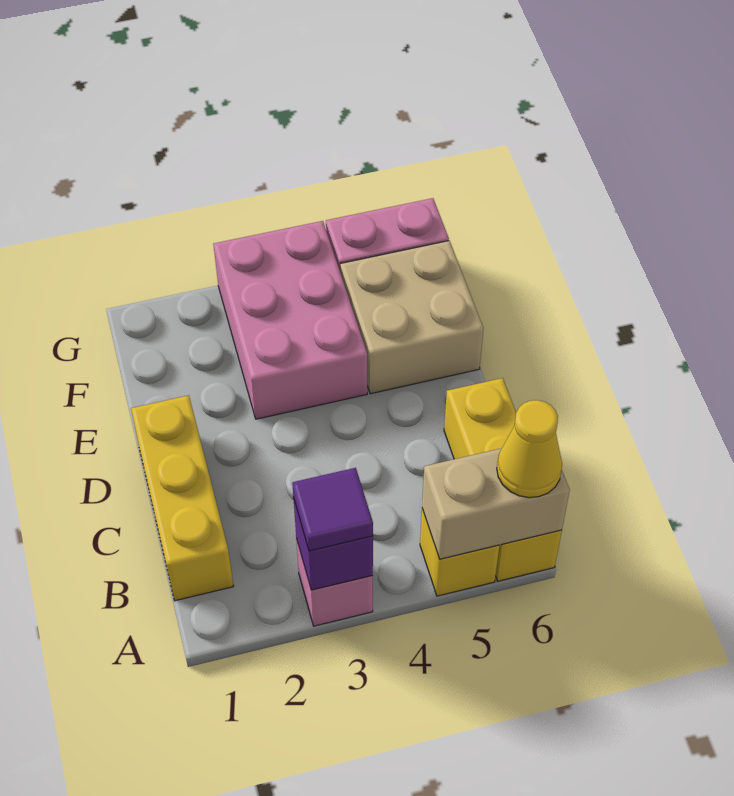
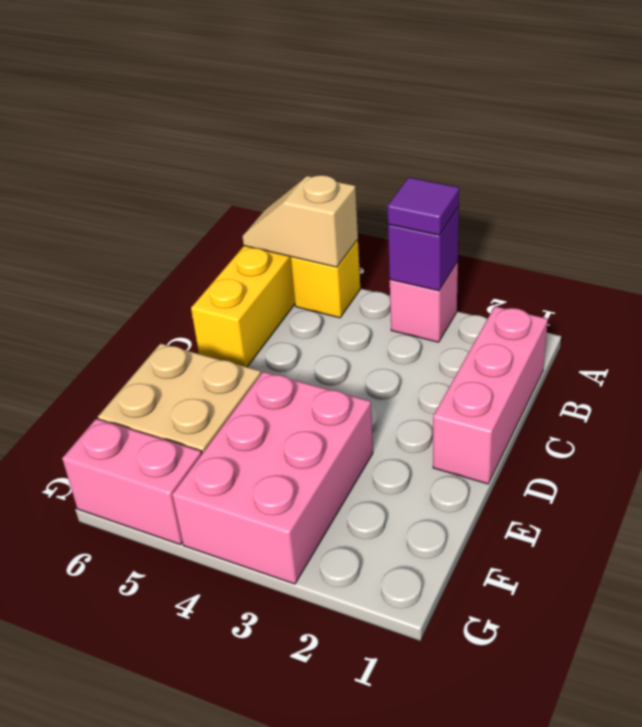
tan 1x2 brick [422,448,570,559] -> tan 1x2 slope [242,175,358,267]
yellow 1x1 cone [497,400,562,498] -> none
yellow 1x3 brick [131,395,234,601] -> pink 1x3 brick [433,306,548,484]

